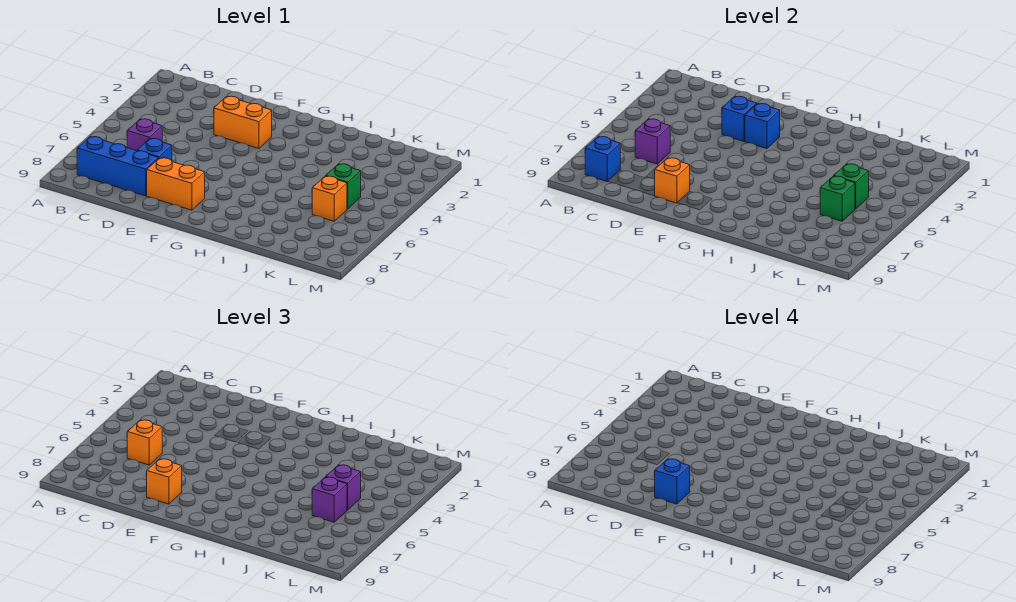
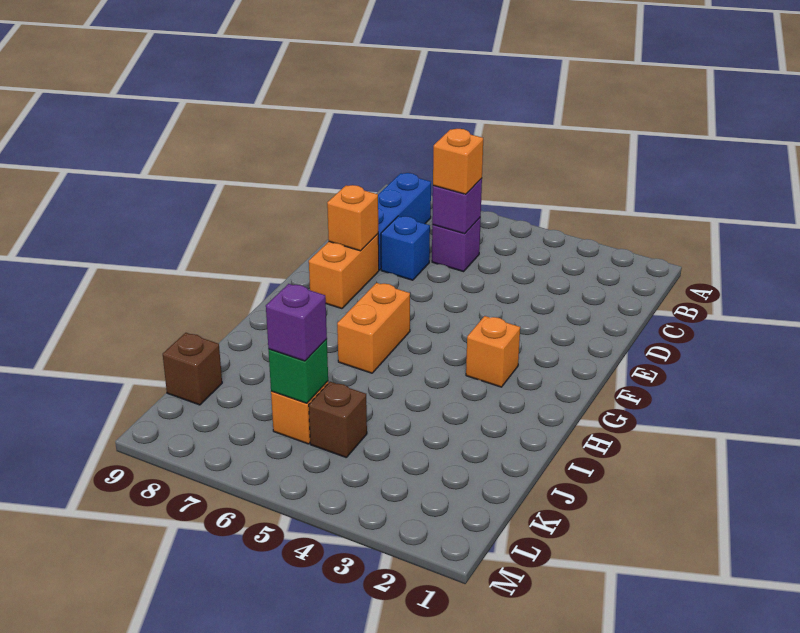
blue 1x1 brick [585,136,620,182] -> none
orange 1x2 brick [214,96,272,149] -> orange 1x2 brick moved to [337,283,410,373]
blue 1x1 brick [722,96,757,141] -> none
orange 1x1 brick [147,459,182,504] -> orange 1x1 brick moved to [466,316,520,387]
blue 1x1 brick [655,459,690,504] -> none
blue 1x1 brick [745,104,780,149] -> none
green 1x1 brick [326,164,361,209] -> brown 1x1 brick [309,382,367,457]
green 1x1 brick [834,164,869,209] -> none
purple 1x1 brick [326,465,361,510] -> none
none -> brown 1x1 brick [163,333,222,405]

